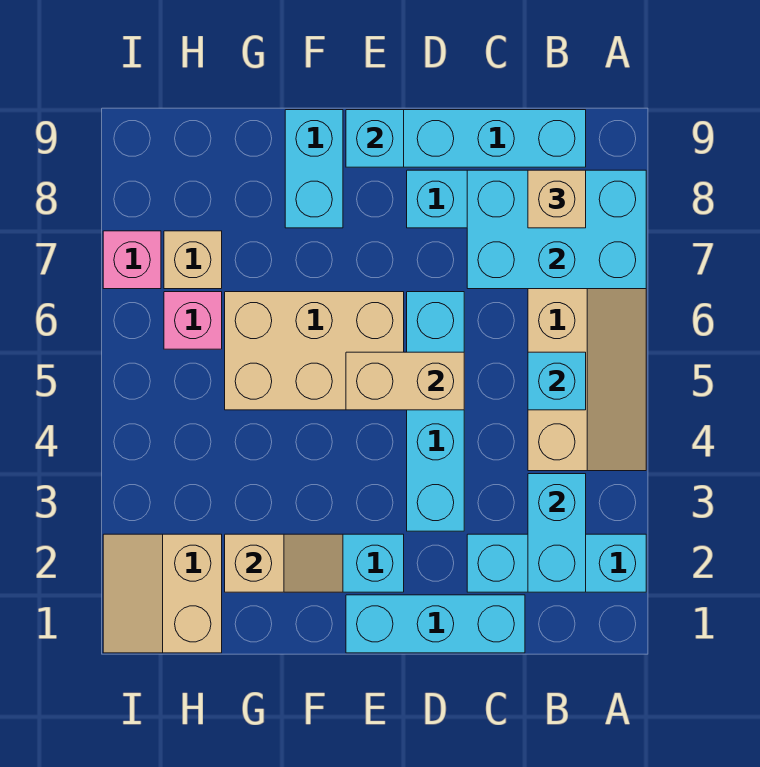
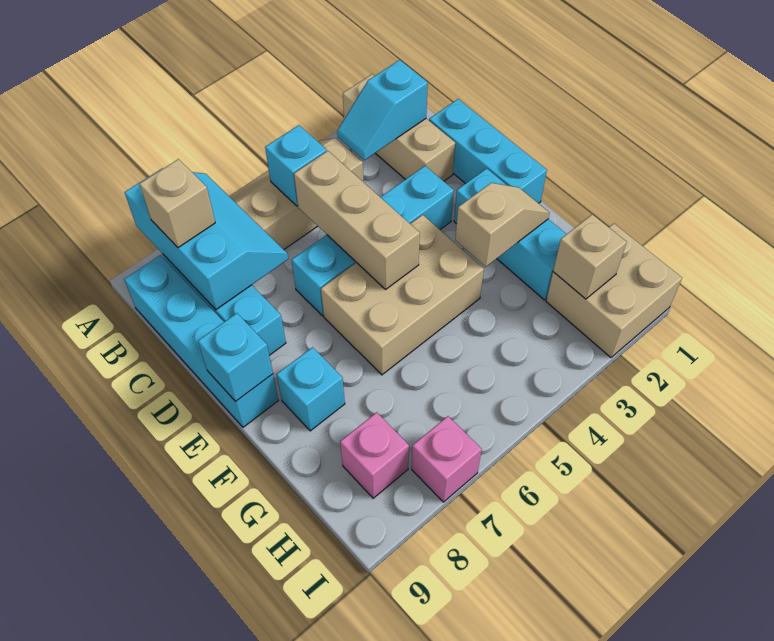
cyan 1x3 brick [467,534,646,592] -> tan 1x3 brick [343,74,455,181]
cyan 2x3 brick [467,170,646,289] -> cyan 2x3 slope [125,168,288,310]
cyan 1x2 brick [528,474,586,592] -> cyan 1x2 slope [337,60,428,160]
tan 1x2 brick [346,352,464,410] -> tan 1x3 brick [294,151,420,289]
tan 2x3 brick [225,292,404,410] -> tan 2x3 brick turned to [321,215,484,375]
tan 1x2 slope [225,534,343,592] -> tan 1x2 slope turned to [455,183,550,267]
cyan 1x2 brick [285,110,343,228] -> cyan 1x1 brick [277,347,345,431]
tan 2x2 slope [103,534,222,653] -> tan 2x2 brick [546,224,682,358]
pink 1x1 brick [164,292,222,349] -> pink 1x1 brick moved to [340,412,409,498]
tan 1x1 brick [164,231,222,289] -> tan 1x1 brick moved to [553,214,627,299]

